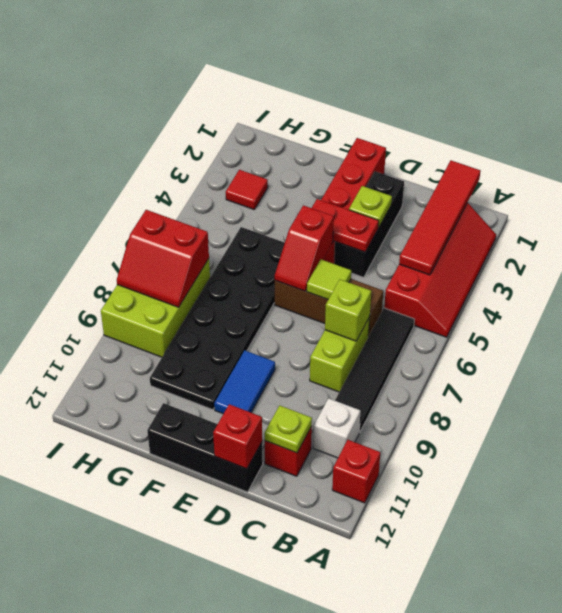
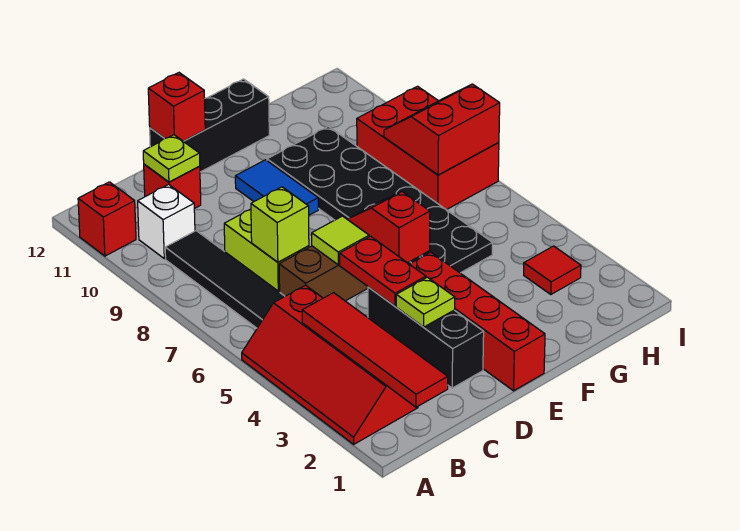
red 1x2 plate [312,199,379,252] -> red 1x2 plate turned to [339,236,426,306]
lime 2x3 brick [101,259,210,357] -> red 2x3 brick [357,86,499,210]

